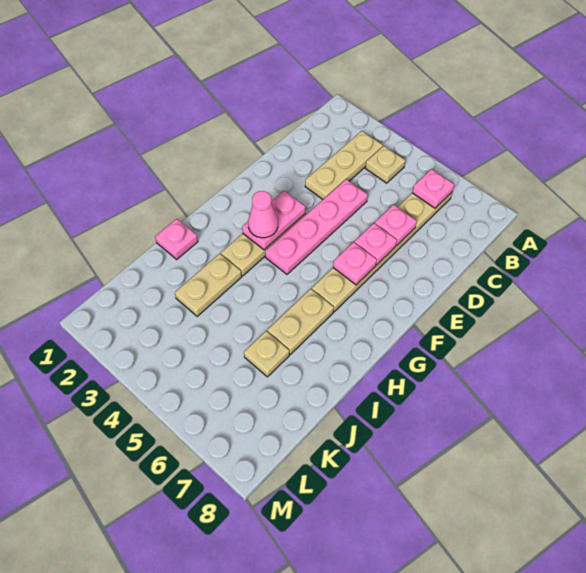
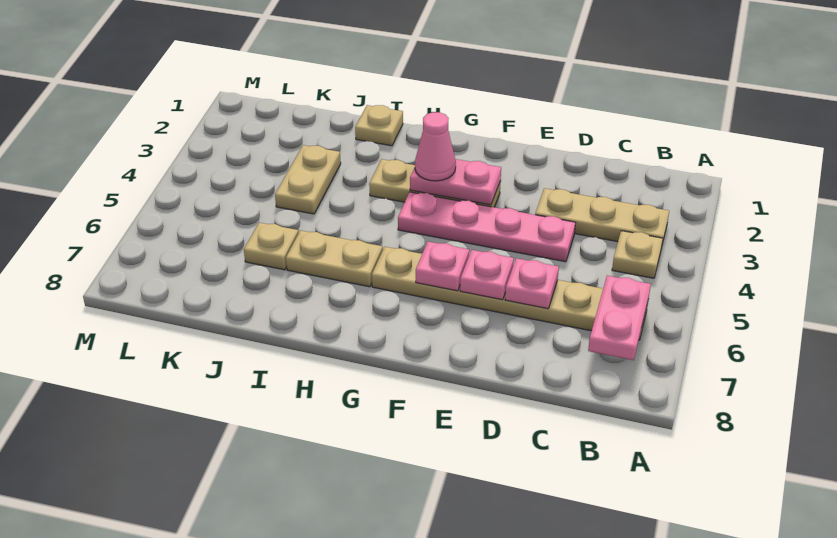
pink 1x1 plate [412,169,454,208] -> pink 1x2 plate [588,276,651,360]
pink 1x1 plate [155,219,198,259] -> tan 1x1 plate [355,105,403,146]
tan 1x2 plate [175,254,242,316] -> tan 1x2 plate turned to [275,145,341,214]

